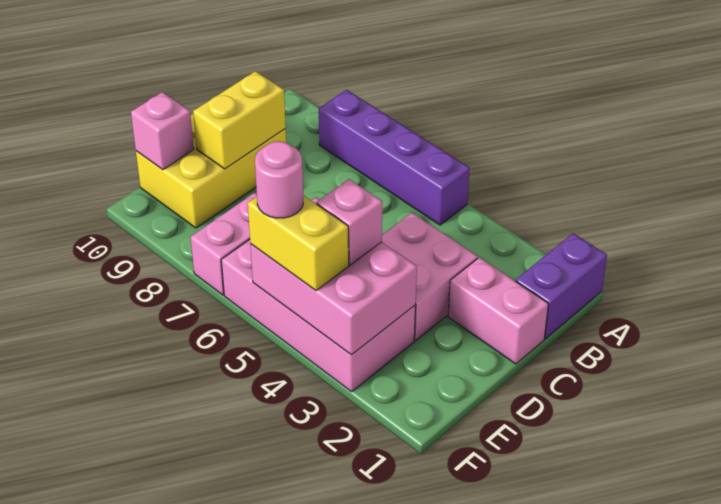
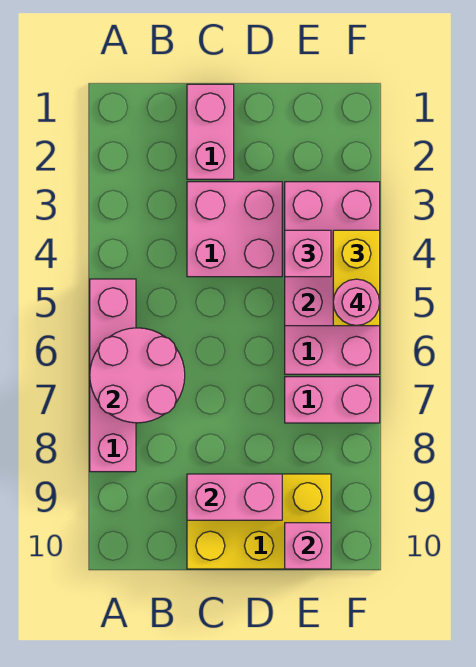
purple 1x2 brick [516,233,607,339] -> none
purple 1x4 brick [319,90,470,225] -> pink 1x4 brick [90,279,136,472]
none -> pink 2x2 round brick [90,328,185,423]
yellow 1x2 brick [193,71,286,169] -> pink 1x2 brick [187,474,282,520]

